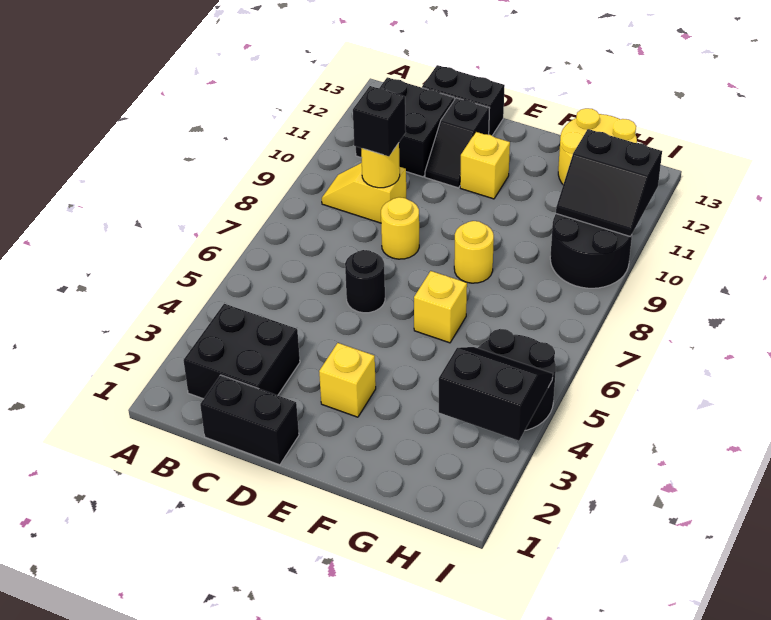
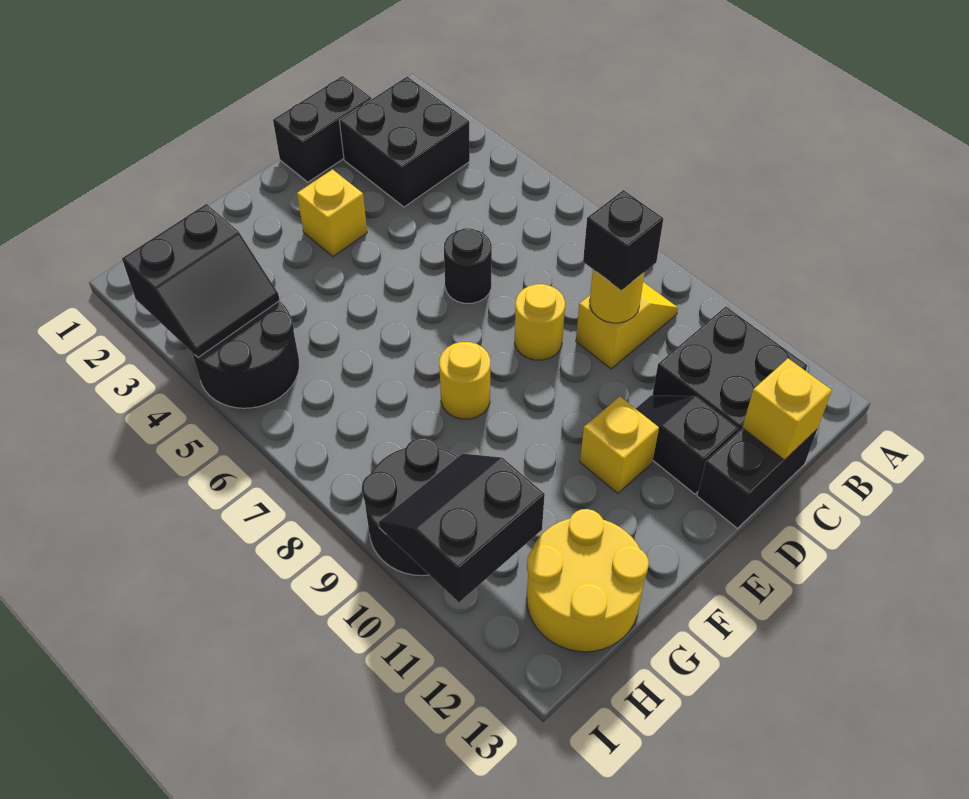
yellow 1x1 brick [414,271,467,343] -> yellow 1x1 brick moved to [742,359,832,460]

